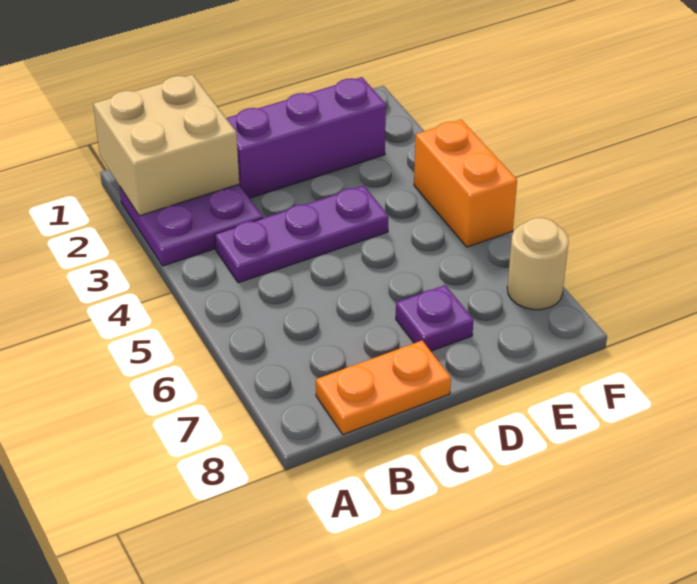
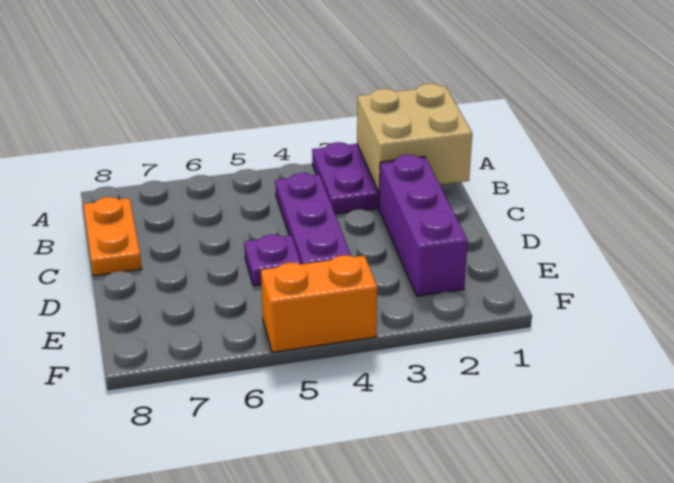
purple 1x1 plate [396,285,473,351] -> purple 1x1 plate moved to [244,235,301,286]
tan 1x1 round brick [507,218,569,310] -> none

